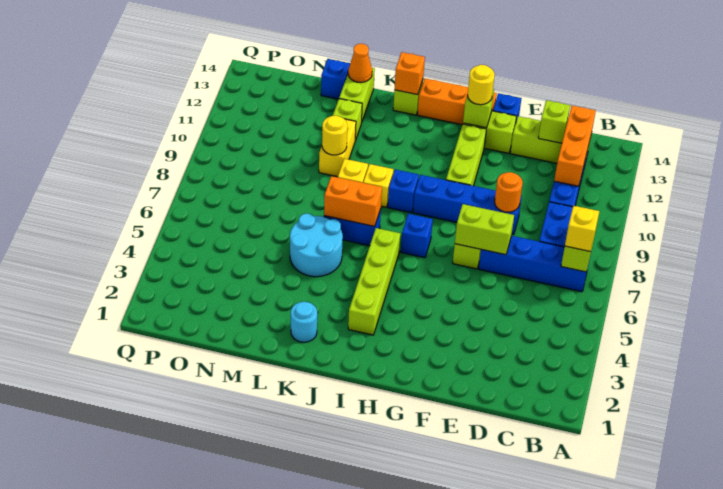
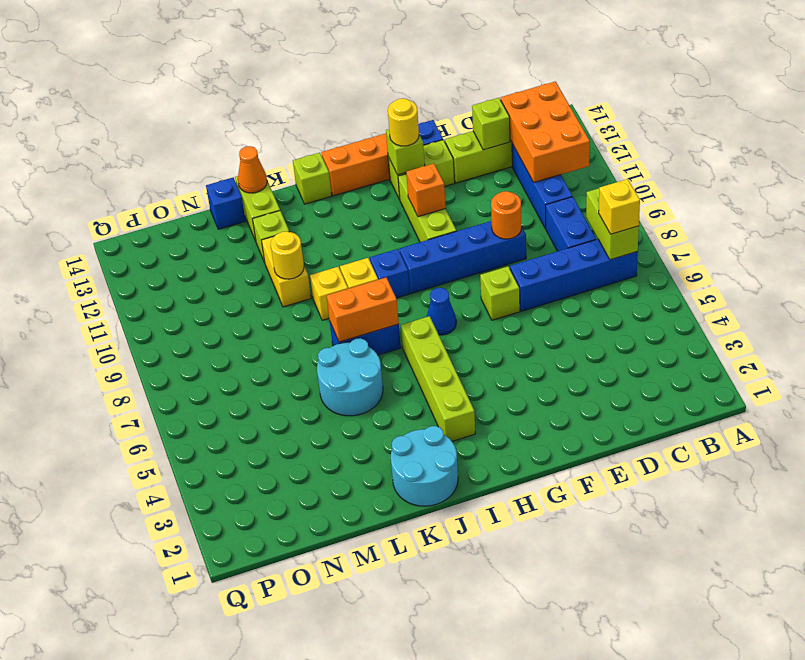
orange 1x3 brick [554,106,596,186] -> orange 2x3 brick [501,81,590,182]
lime 1x2 brick [455,204,514,255] -> none
blue 1x1 brick [401,214,433,258] -> blue 1x1 cone [427,288,456,335]
orange 1x1 brick [394,52,425,95] -> orange 1x1 brick moved to [406,164,446,217]
cyan 1x1 round brick [291,302,317,342] -> cyan 2x2 round brick [391,426,458,506]

